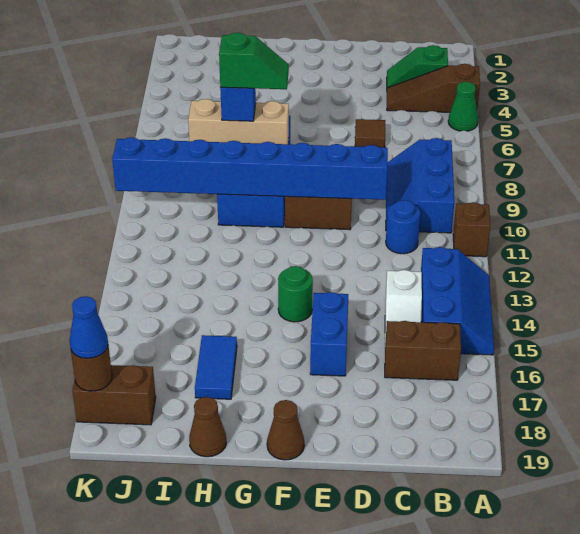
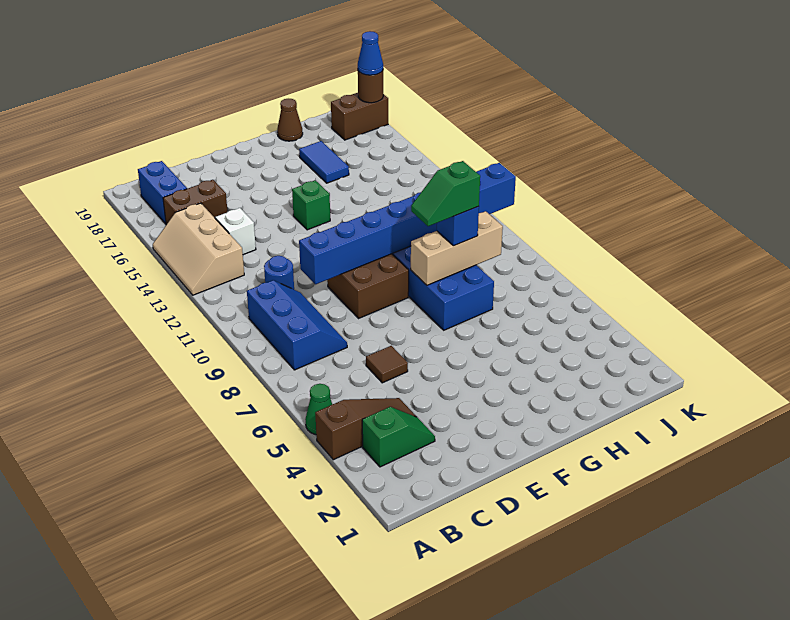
brown 1x1 brick [453,202,490,257] -> none
blue 2x3 slope [421,247,494,355] -> tan 2x3 slope [153,203,244,295]
blue 1x2 brick [310,292,348,376] -> blue 1x2 brick moved to [138,161,187,224]
green 1x1 round brick [278,266,313,322] -> green 1x1 brick [292,180,330,230]
brown 1x1 cone [267,400,304,460] -> none

